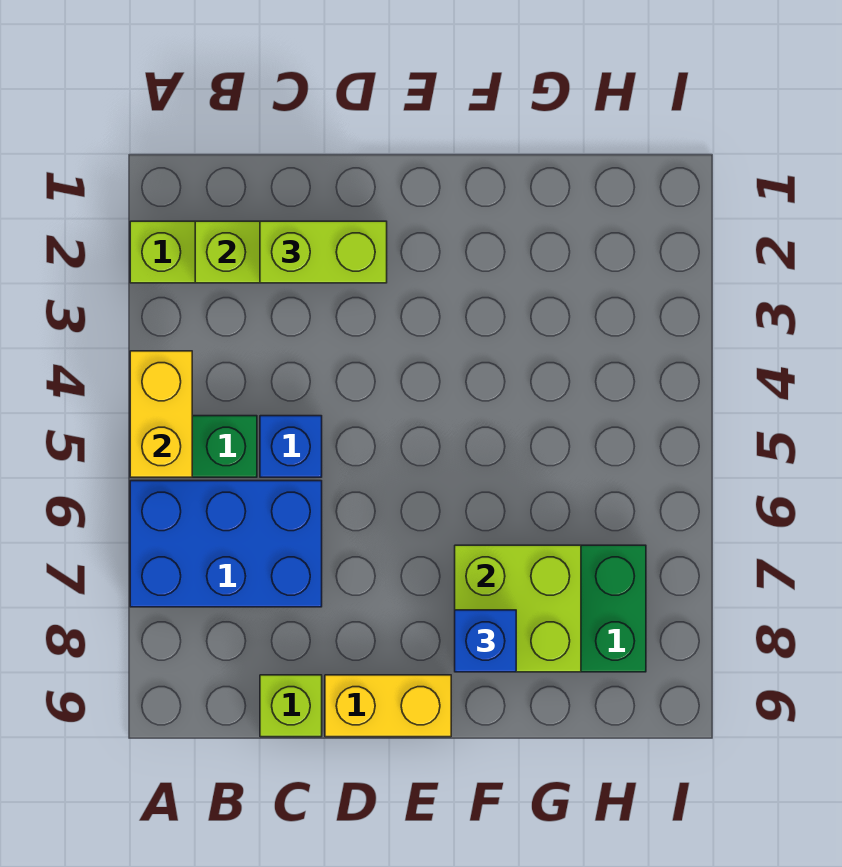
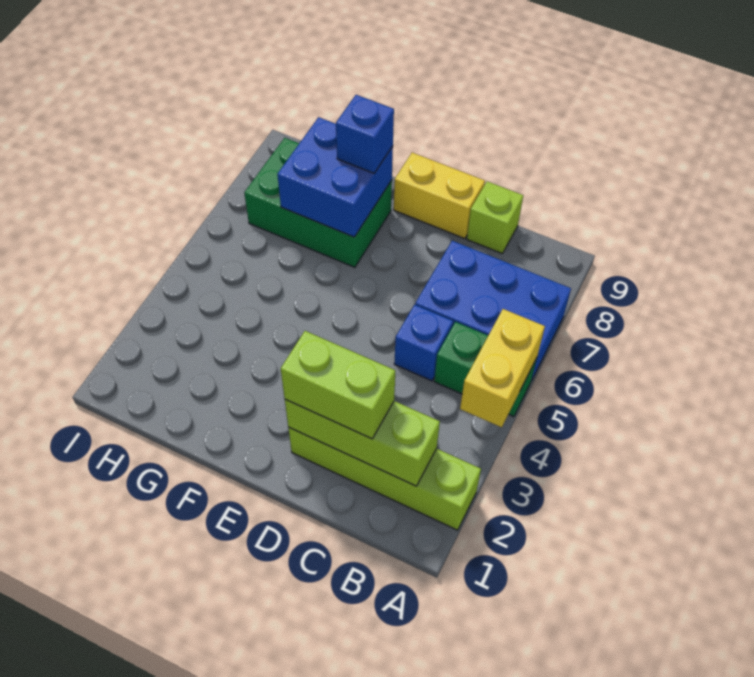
lime 2x2 brick [455,545,581,672] -> blue 2x2 brick [277,117,393,237]

